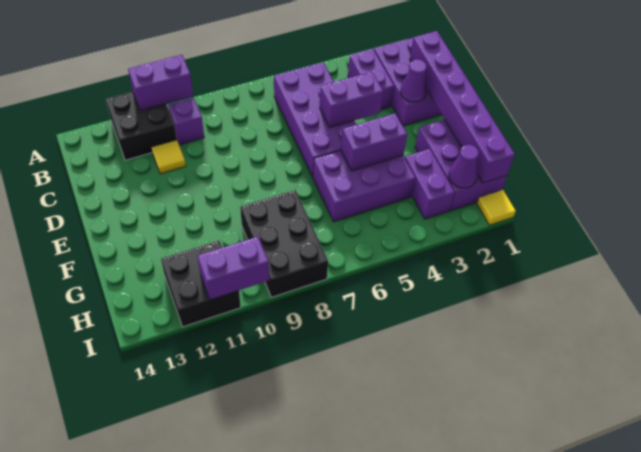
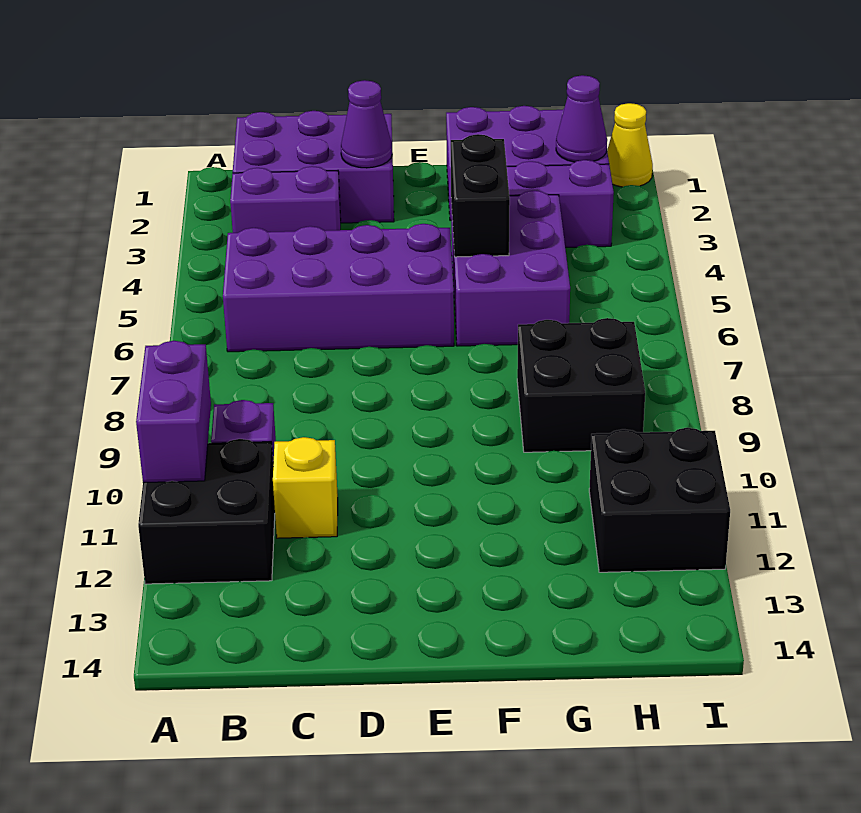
purple 1x6 brick [410,31,515,183] -> none
yellow 1x1 tile [151,140,186,174] -> yellow 1x1 brick [273,437,338,538]
purple 1x2 brick [320,71,383,127] -> none
purple 1x2 brick [341,113,407,171] -> black 1x2 brick [451,134,510,257]
black 2x3 brick [240,190,328,297] -> black 2x2 brick [517,318,645,452]
yellow 1x1 tile [477,190,516,225] -> yellow 1x1 cone [607,103,653,187]
purple 1x2 brick [197,237,269,300] -> none

